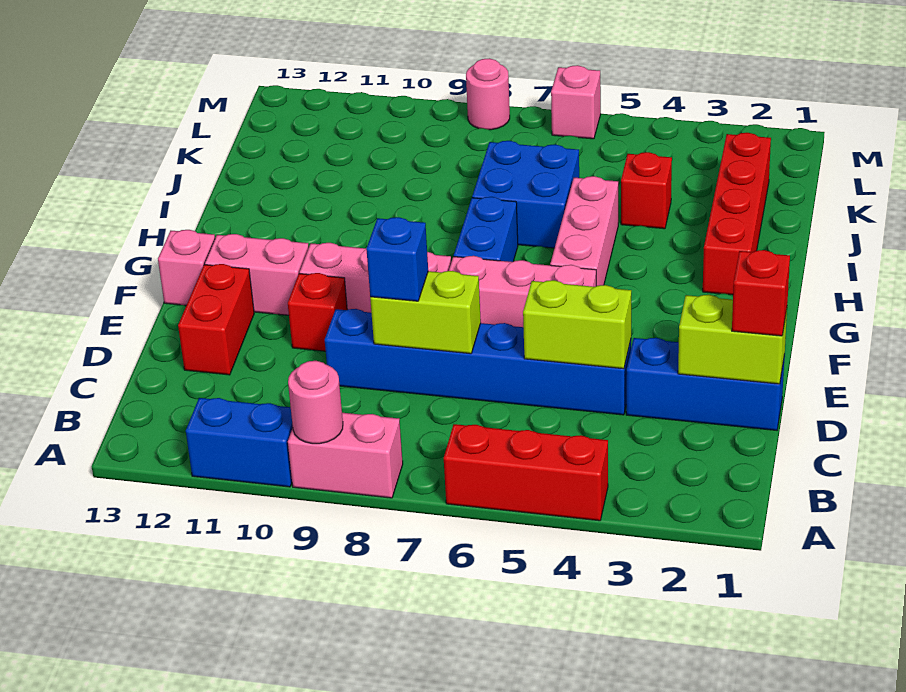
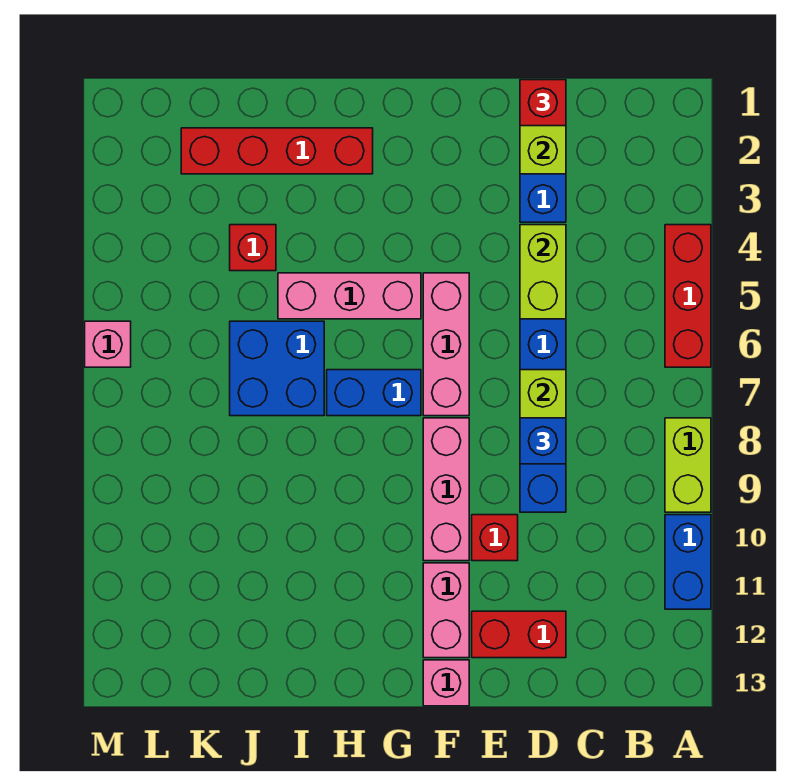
pink 1x2 brick [288,413,403,498] -> lime 1x2 brick [665,418,711,512]
pink 1x1 round brick [288,361,343,444] -> none
pink 1x1 round brick [466,58,510,130] -> none

